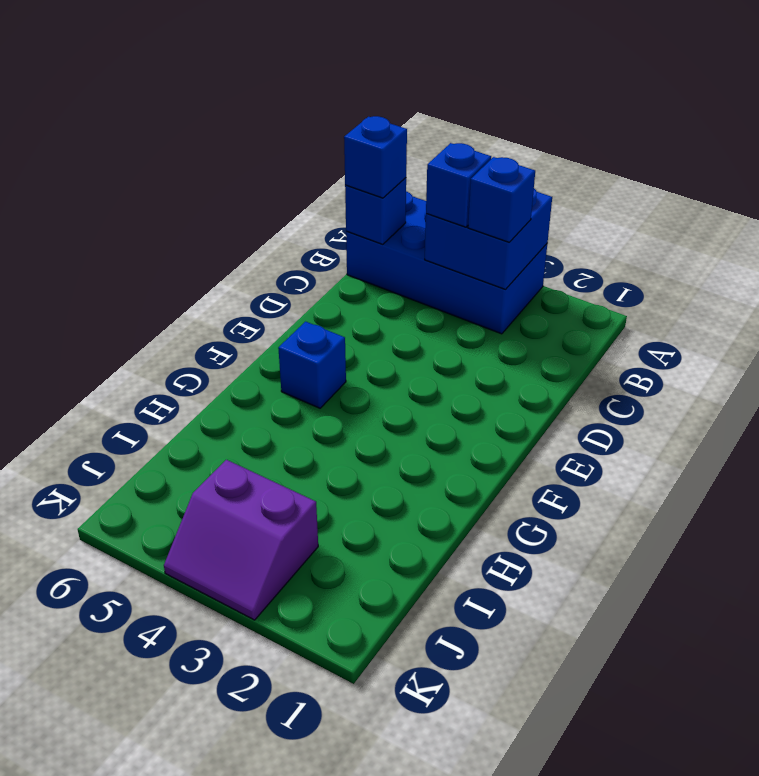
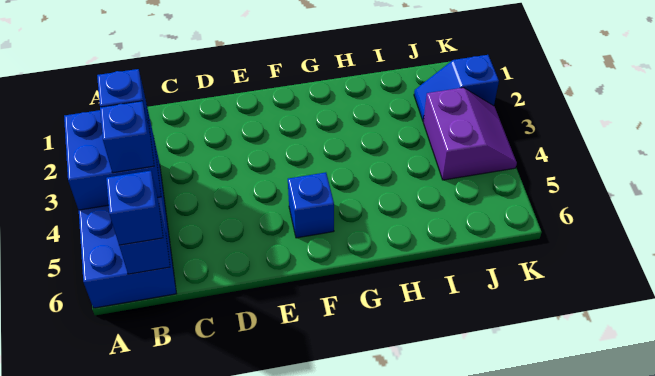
none -> blue 1x2 slope [414,55,499,121]

